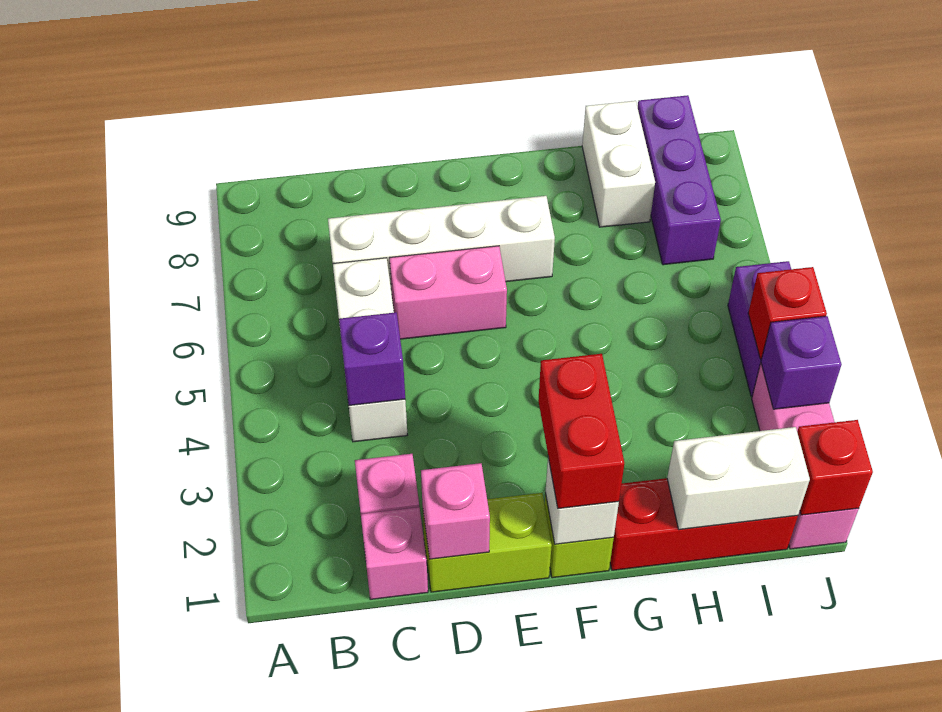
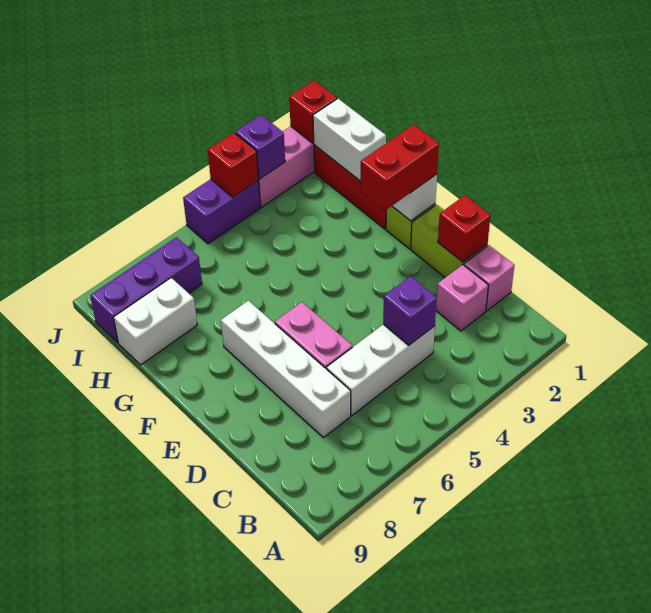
pink 1x1 brick [421,463,490,559] -> red 1x1 brick [438,195,491,262]

